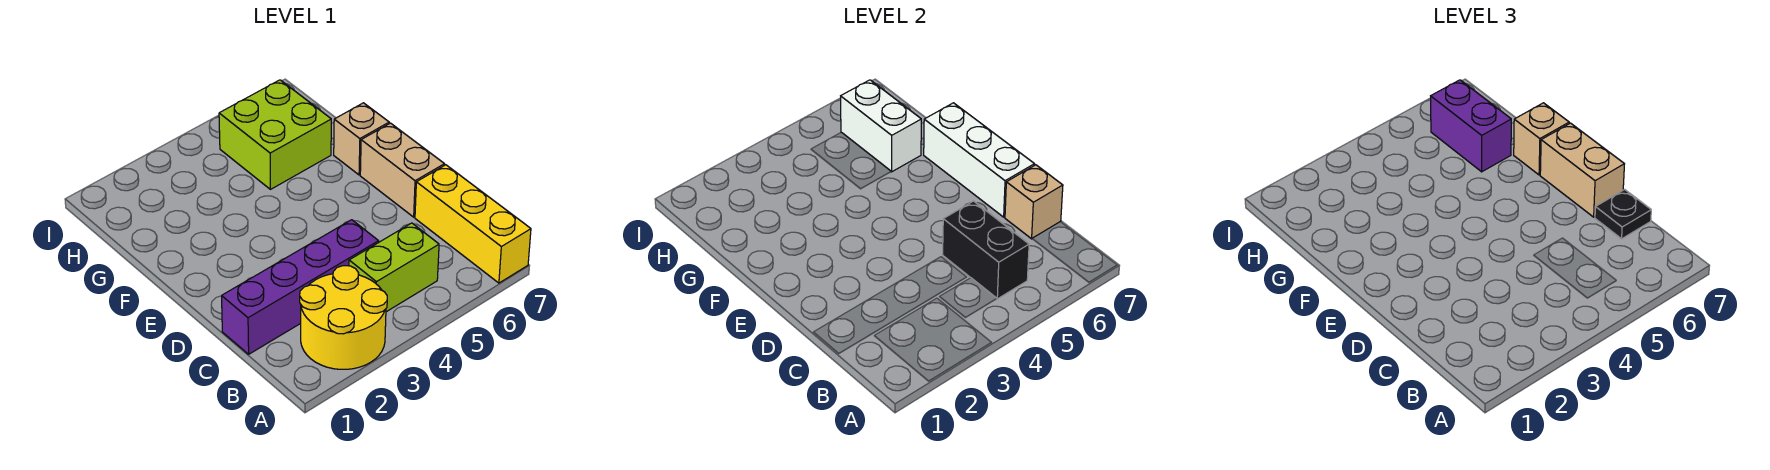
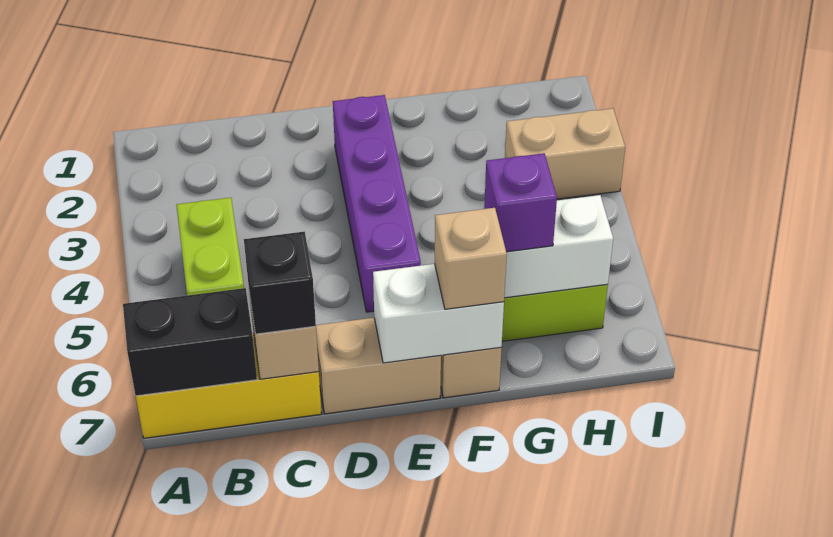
yellow 2x2 round brick [300,266,387,369] -> none
black 1x2 brick [943,201,1029,299] -> black 1x2 brick moved to [123,288,257,396]
purple 1x4 brick [222,220,379,354] -> purple 1x4 brick moved to [333,95,421,312]
black 1x1 plate [1595,189,1651,239] -> black 1x1 brick [244,232,316,334]
white 1x3 brick [924,103,1034,217] -> white 1x2 brick [373,264,504,363]
tan 1x2 brick [1540,123,1624,217] -> tan 1x2 brick moved to [505,108,625,199]
purple 1x2 brick [1431,80,1511,172] -> purple 1x1 brick [484,153,557,252]

